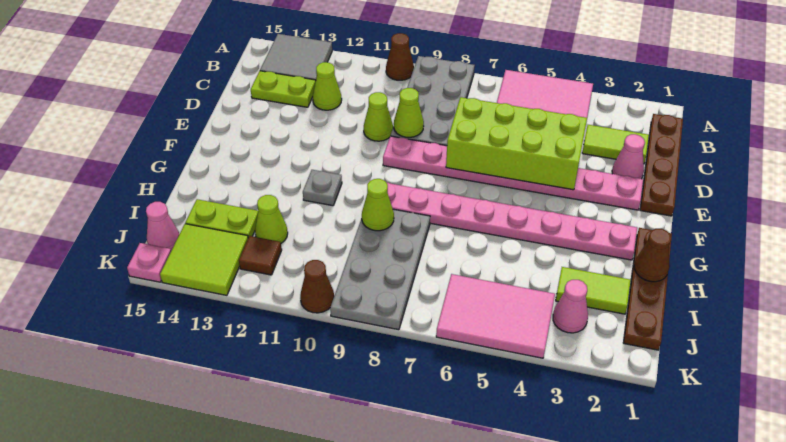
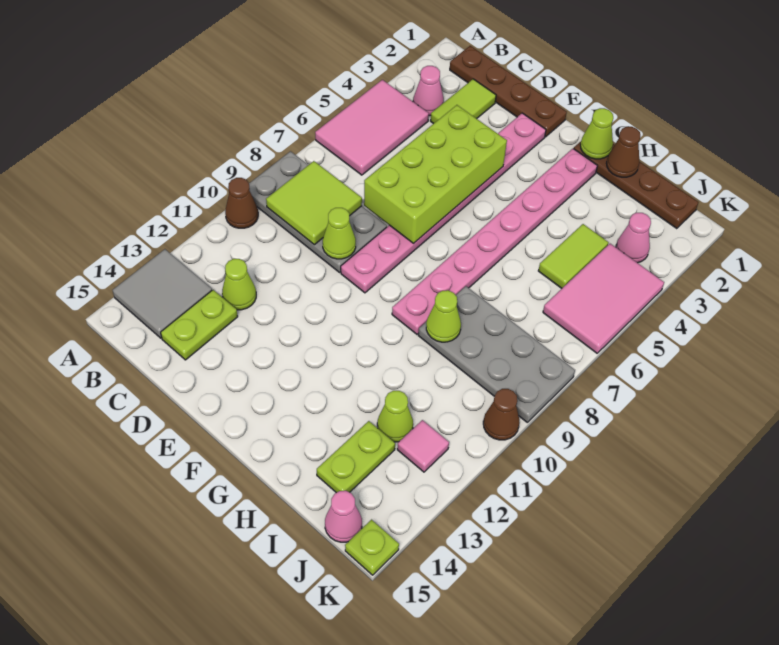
pink 1x1 cone [612,134,645,179] -> pink 1x1 cone moved to [413,66,444,116]
lime 1x1 cone [364,92,393,141] -> lime 1x1 cone moved to [580,108,613,159]
grey 1x1 plate [303,170,342,206] -> none
lime 1x2 tile [556,267,631,314] -> lime 1x2 tile moved to [538,224,609,288]
brown 1x1 tile [239,236,282,275] -> pink 1x1 tile [397,420,449,472]
lime 2x2 tile [160,224,248,295] -> lime 2x2 tile moved to [266,161,362,245]
pink 1x1 plate [127,243,171,282] -> lime 1x1 plate [345,520,399,575]

